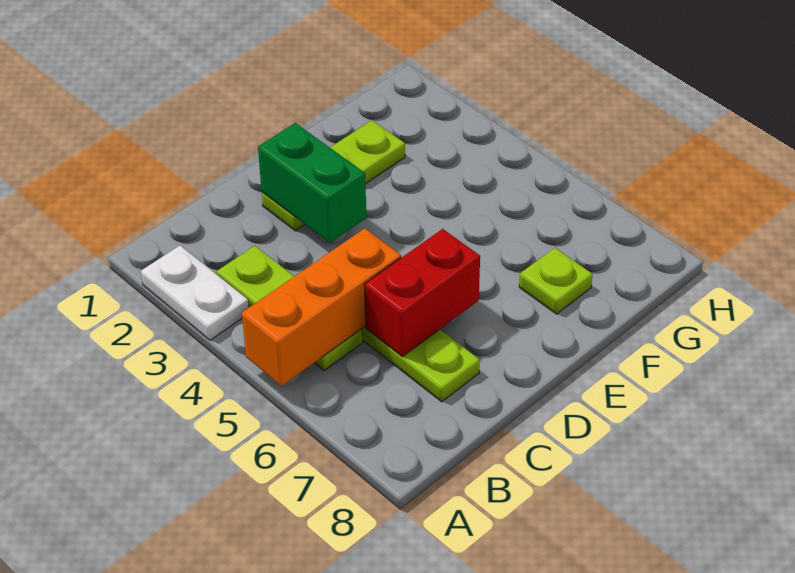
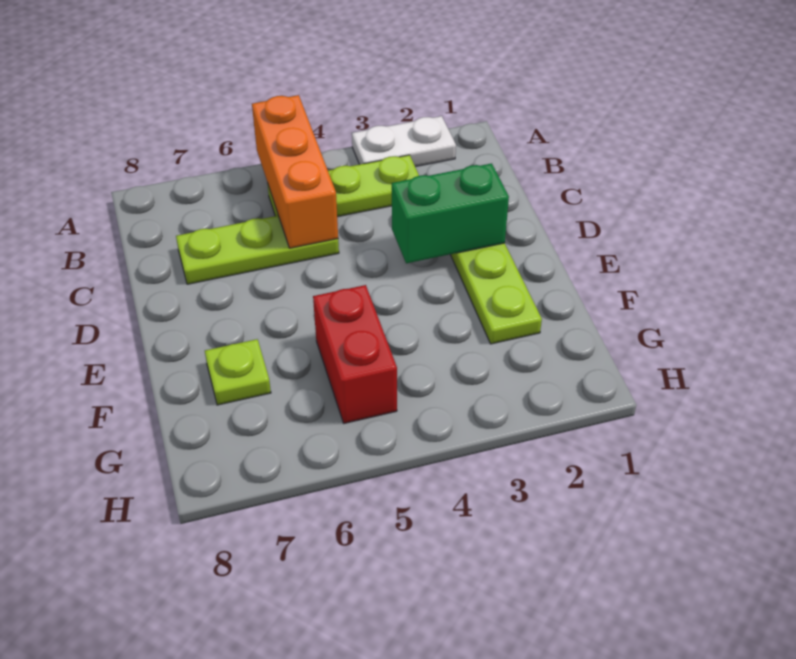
red 1x2 brick [364,229,480,357] -> red 1x2 brick moved to [313,285,397,423]

